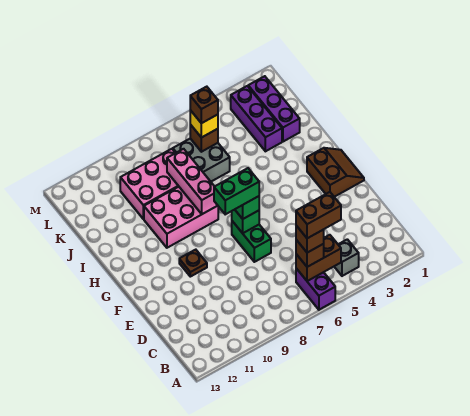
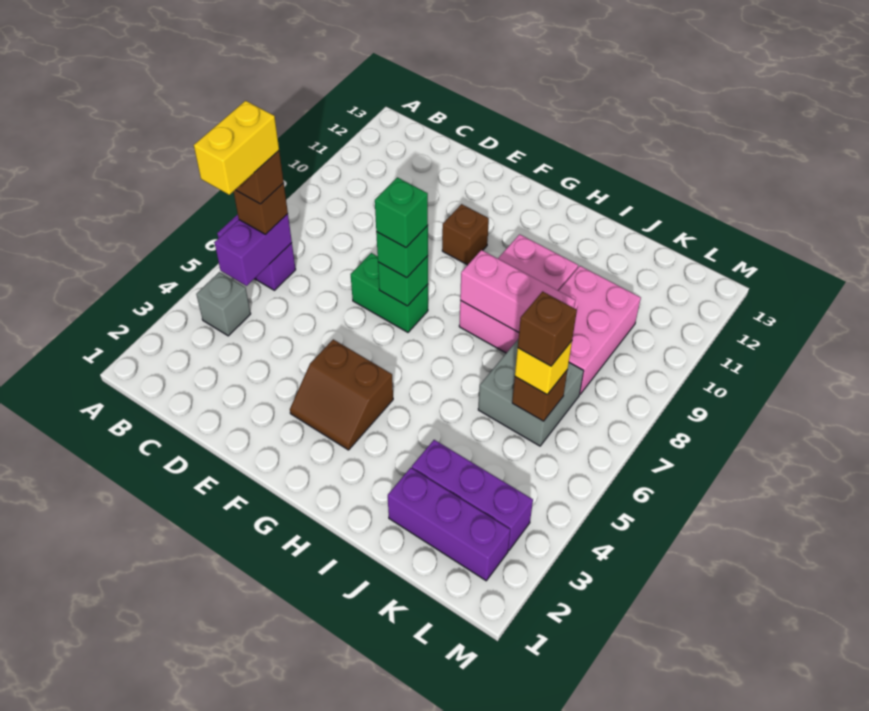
brown 1x2 brick [296,235,341,281] -> purple 1x2 brick [215,214,292,286]
brown 1x2 brick [296,192,341,238] -> yellow 1x2 brick [194,101,279,195]
brown 2x2 slope [307,148,364,197] -> brown 2x2 slope moved to [290,339,393,450]
green 1x2 brick [214,168,259,214] -> green 1x1 brick [375,177,428,248]
brown 1x1 plate [179,250,207,277] -> brown 1x1 brick [442,204,489,265]

